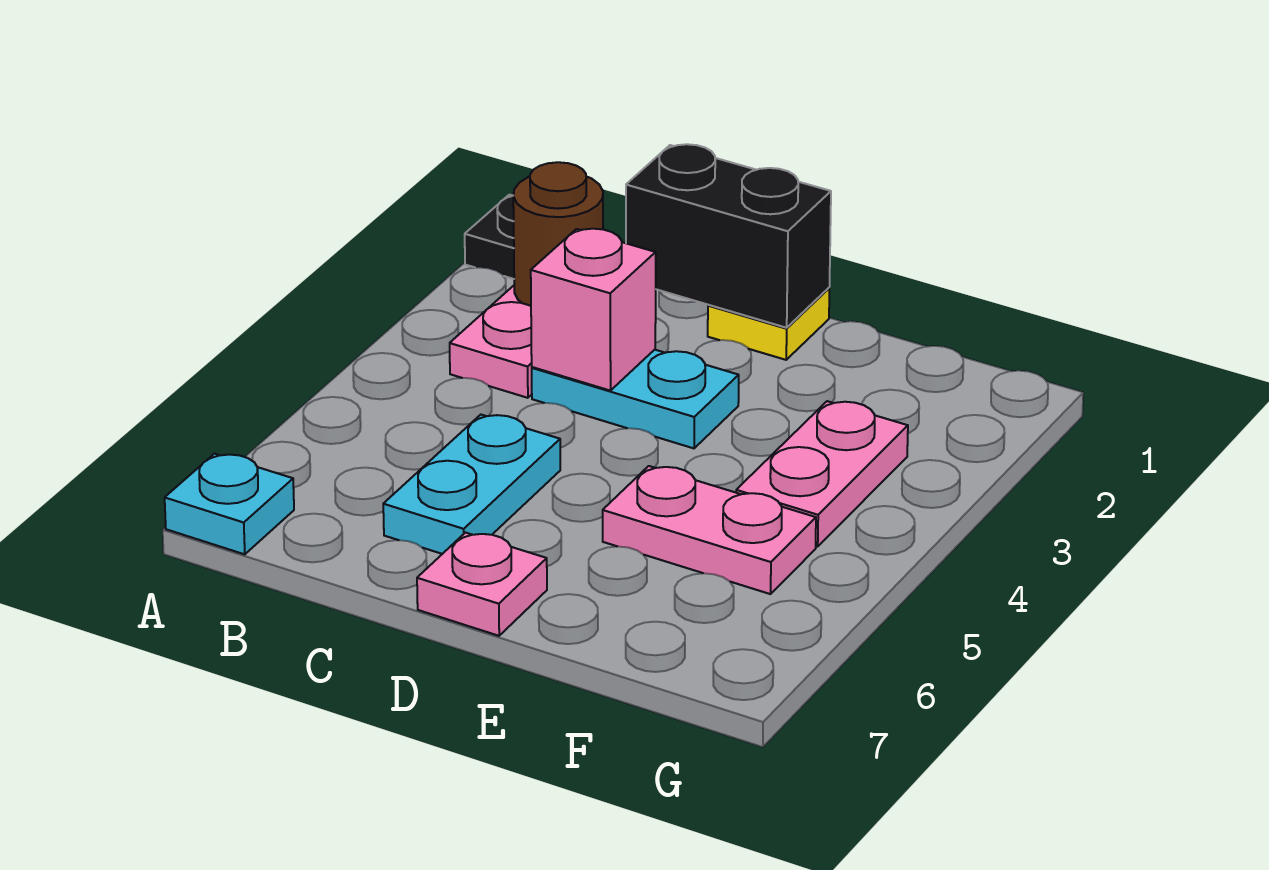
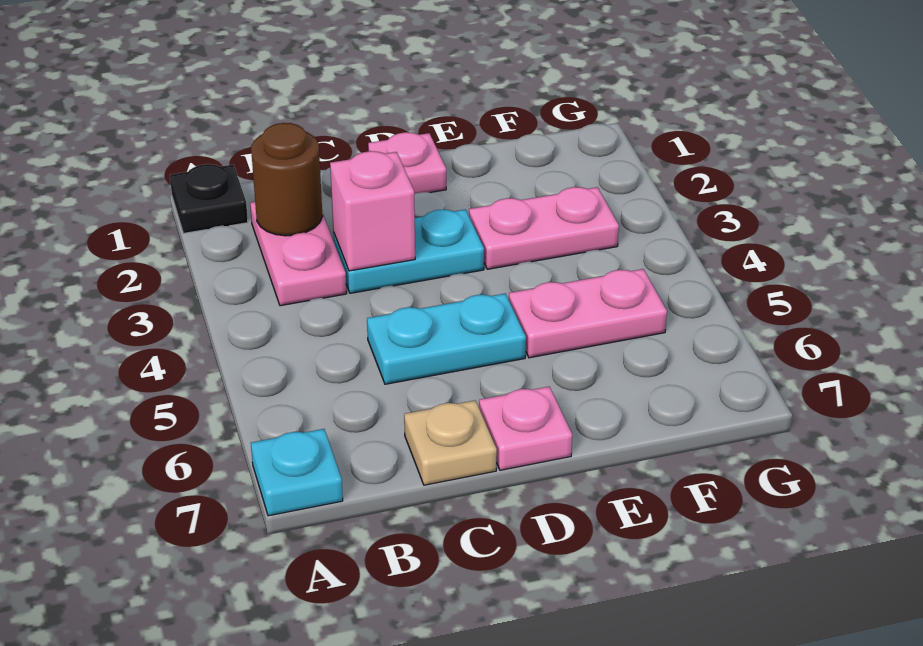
black 1x2 brick [626,144,831,328] -> none
cyan 1x2 plate [383,415,560,554] -> cyan 1x2 plate turned to [367,294,526,384]
none -> tan 1x1 plate [404,400,497,485]
yellow 1x1 plate [708,288,829,360] -> pink 1x1 plate [368,132,446,194]
pink 1x2 plate [736,401,908,547] -> pink 1x2 plate turned to [469,187,619,269]

